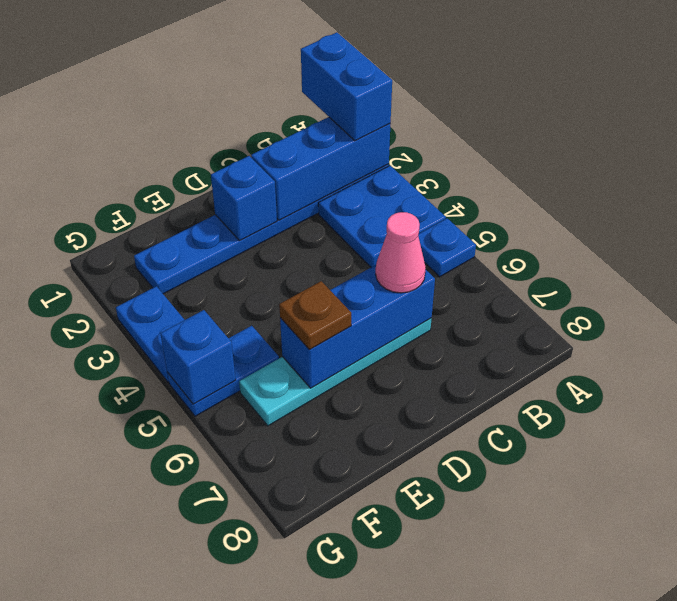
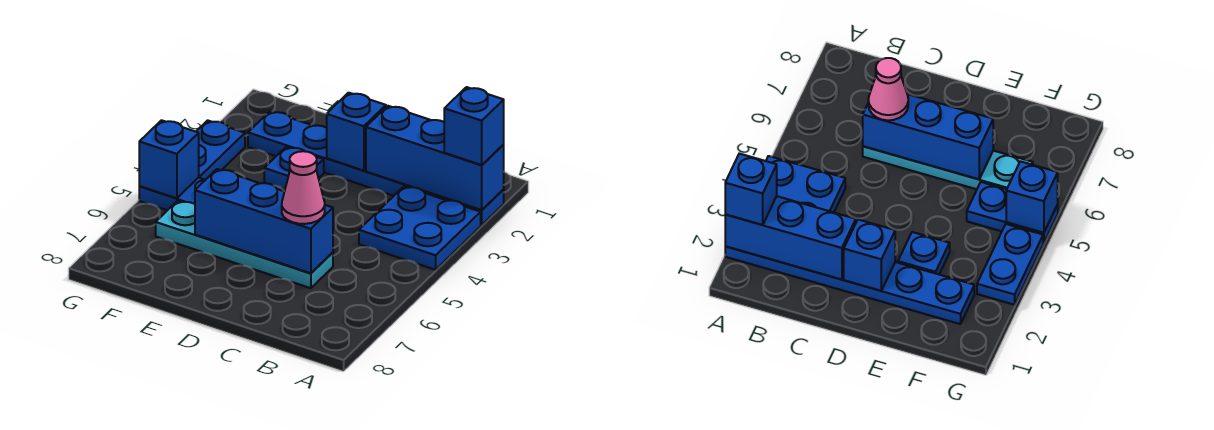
blue 1x2 brick [301,32,392,141] -> blue 1x1 brick [444,87,504,165]
blue 1x1 plate [418,218,476,277] -> blue 1x1 plate moved to [264,147,324,189]
brown 1x1 plate [279,281,351,350] -> none

